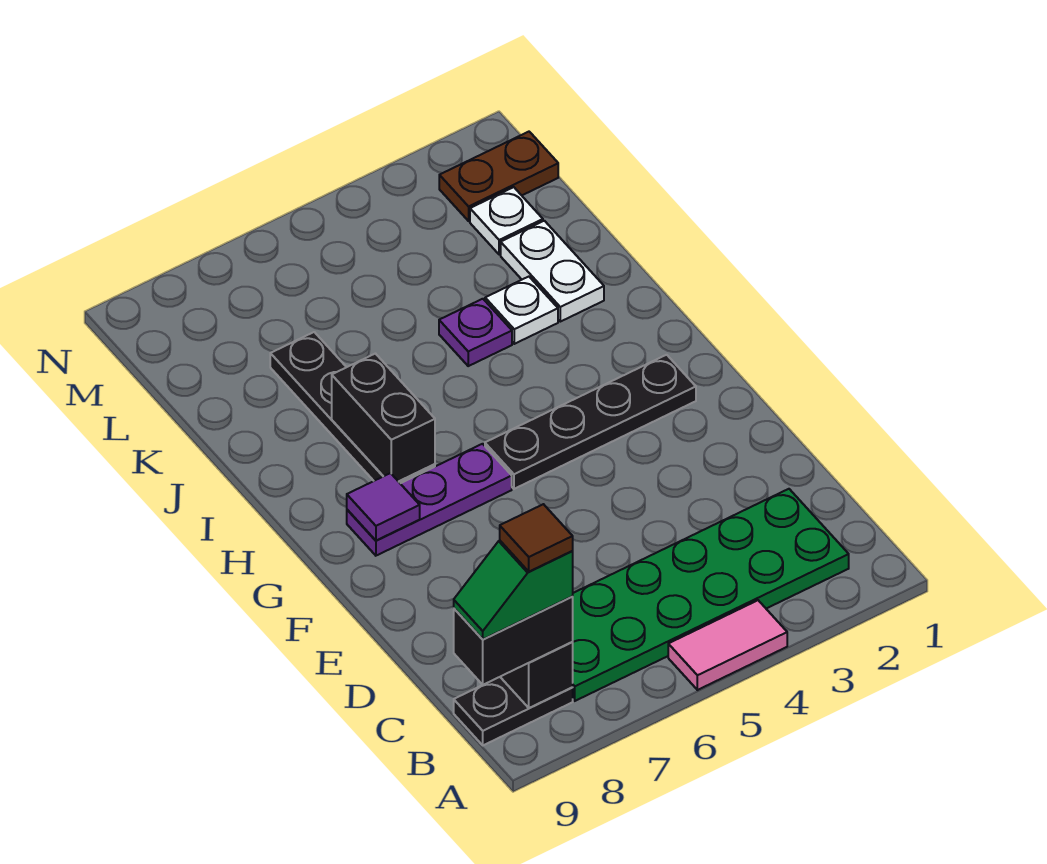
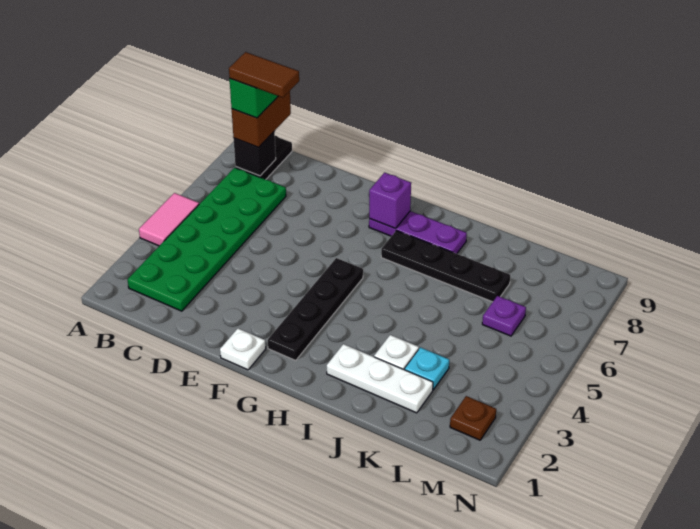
black 1x2 brick [454,596,573,685] -> brown 1x2 brick [232,91,291,147]
brown 1x1 tile [500,504,573,572] -> brown 1x2 tile [229,52,299,98]
purple 1x3 plate [347,444,512,556] -> purple 1x3 plate turned to [369,211,467,254]
purple 1x1 tile [347,473,420,540] -> purple 1x1 brick [369,173,411,229]
black 1x2 brick [332,354,435,482] -> none
white 1x2 plate [501,221,604,322] -> white 1x3 plate [327,344,433,413]
purple 1x1 plate [439,299,512,366] -> purple 1x1 plate moved to [482,296,526,336]
none -> cyan 1x1 plate [405,347,449,390]
white 1x1 plate [470,187,543,255] -> white 1x1 plate moved to [220,329,266,370]
brown 1x2 plate [439,132,558,221] -> brown 1x1 plate [450,396,496,440]

